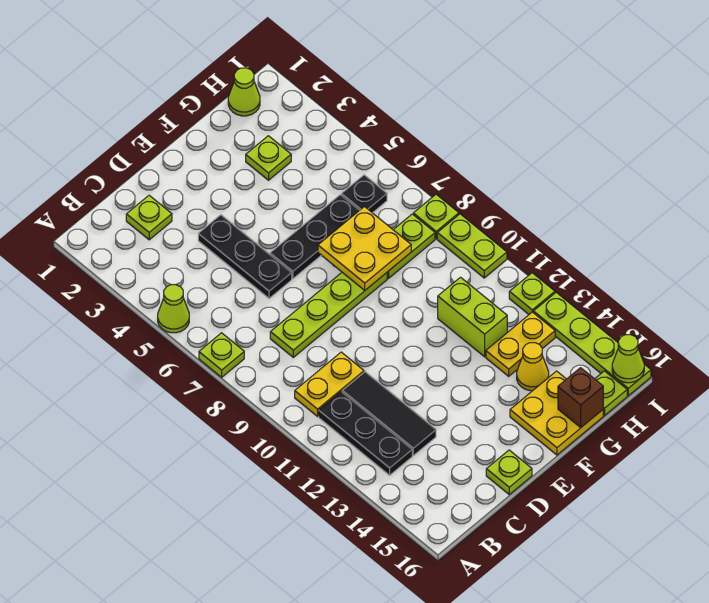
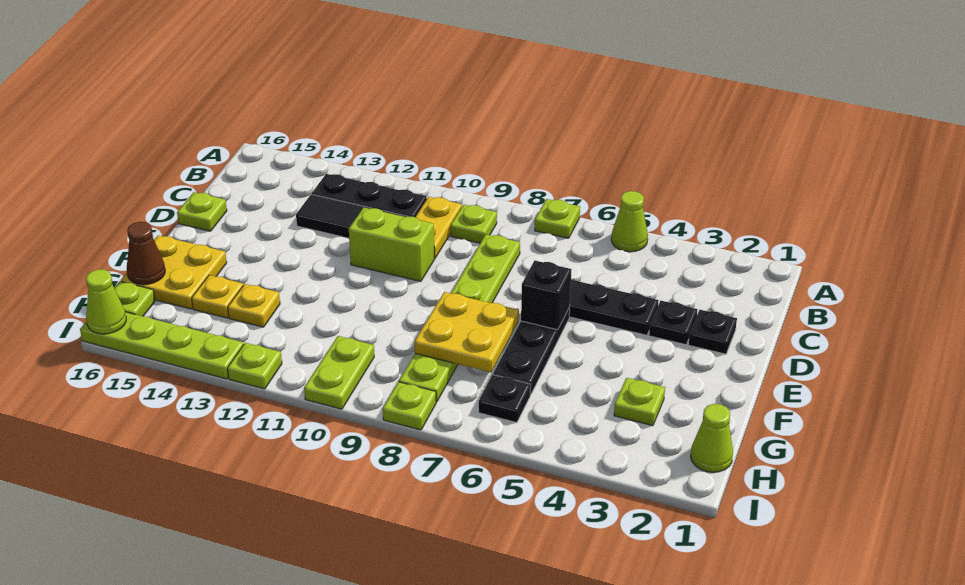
lime 1x1 plate [126,195,172,240] -> lime 1x1 plate moved to [451,205,497,243]
none -> black 1x1 plate [688,310,737,354]
none -> black 1x1 plate [649,301,698,345]
none -> black 1x1 brick [521,261,571,330]
lime 1x2 brick [438,277,507,357] -> lime 1x2 brick moved to [349,207,435,281]
yellow 1x2 plate [486,312,555,376] -> yellow 1x1 plate [228,284,280,327]
yellow 1x1 cone [517,343,549,391] -> yellow 1x1 plate [192,275,243,318]
brown 1x1 brick [558,368,603,427] -> brown 1x1 cone [127,222,165,285]
lime 1x2 plate [437,214,507,278] -> lime 1x2 plate turned to [304,336,374,409]

